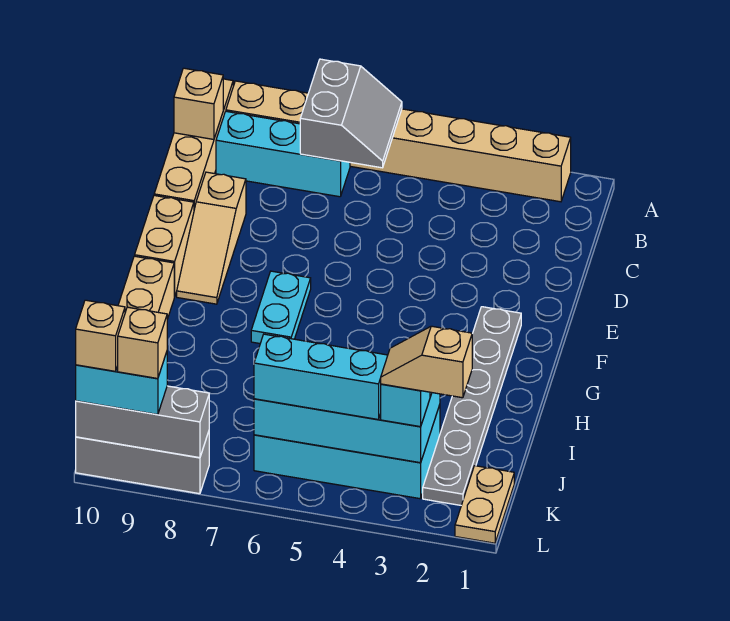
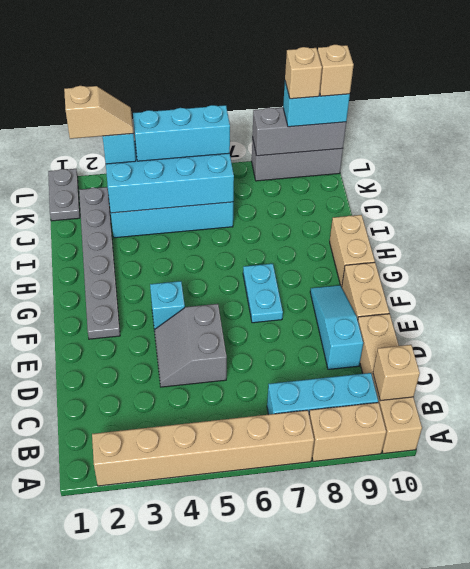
grey 2x2 slope [300,59,402,168] -> grey 2x2 slope moved to [154,304,227,387]
tan 1x3 slope [177,172,246,304] -> cyan 1x3 slope [310,285,363,369]
none -> cyan 1x1 brick [150,281,185,330]
tan 1x2 plate [455,466,514,543] -> grey 1x2 plate [48,169,80,221]

